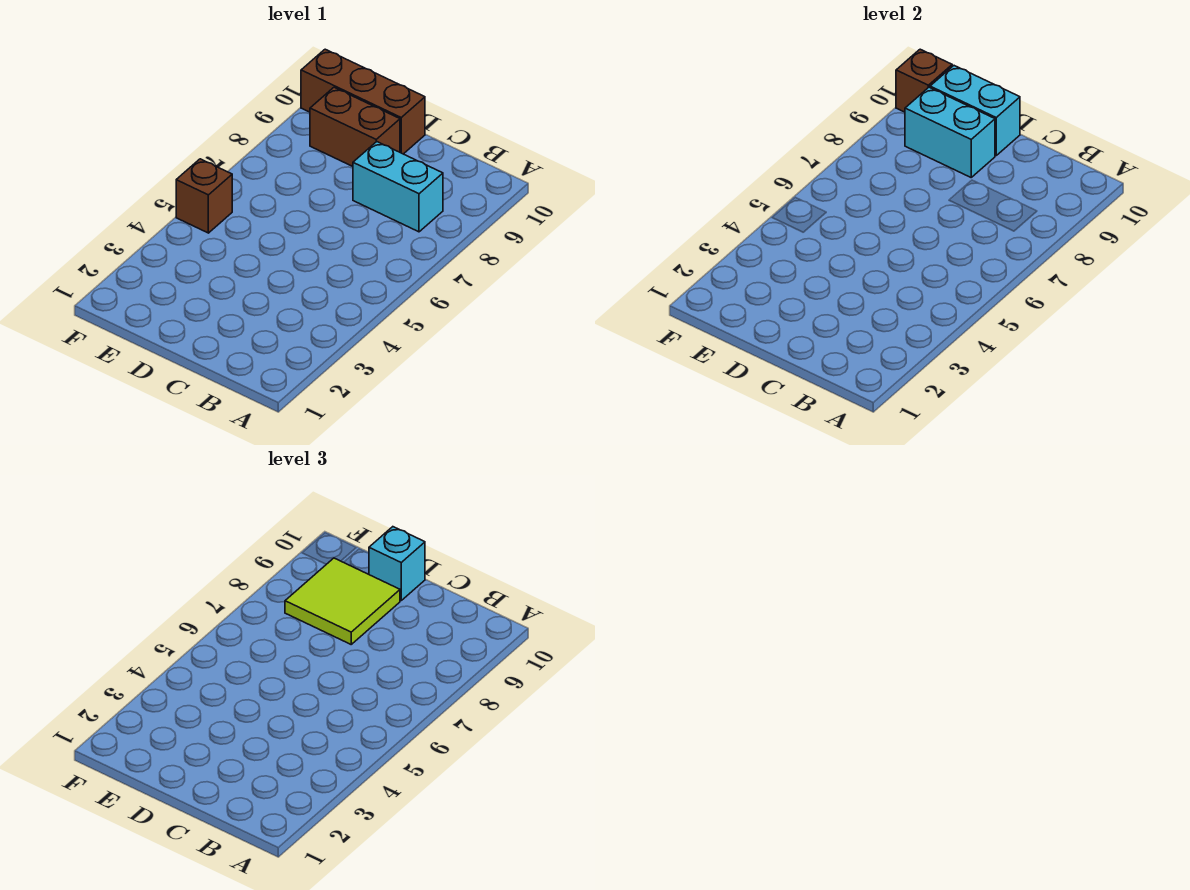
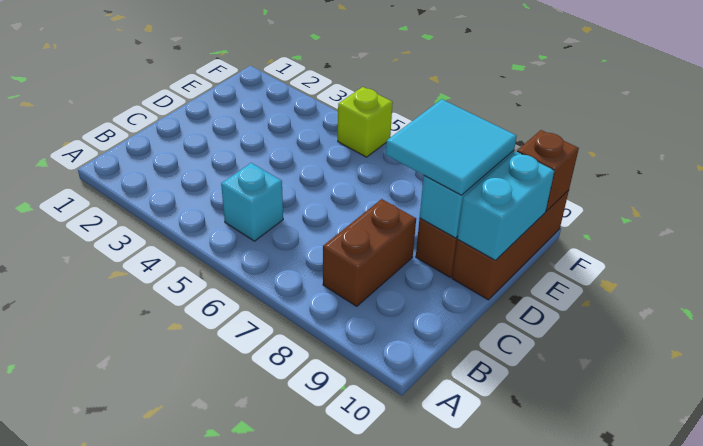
cyan 1x2 brick [353,142,443,232] -> brown 1x2 brick [323,199,416,306]
lime 2x2 tile [285,558,400,644] -> cyan 2x2 tile [386,99,517,195]
cyan 1x1 brick [369,527,425,600] -> cyan 1x1 brick moved to [221,163,283,241]
brown 1x1 brick [176,159,232,233] -> lime 1x1 brick [338,87,393,157]

